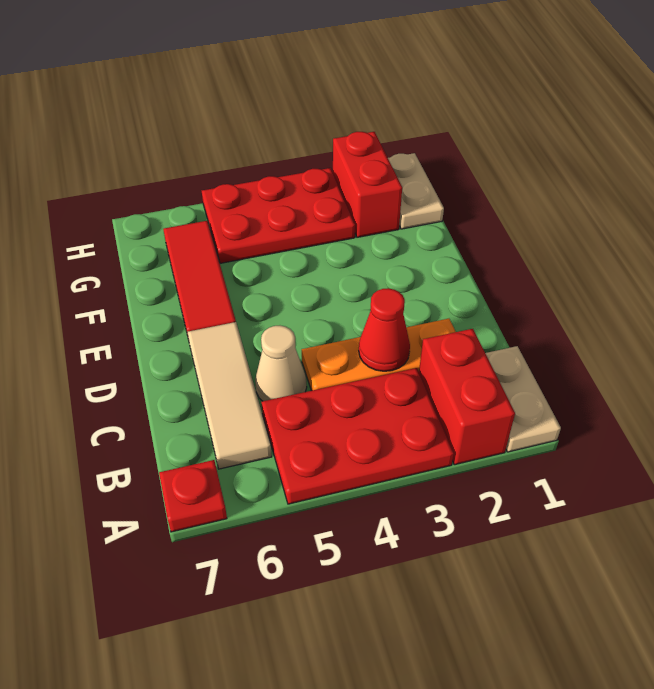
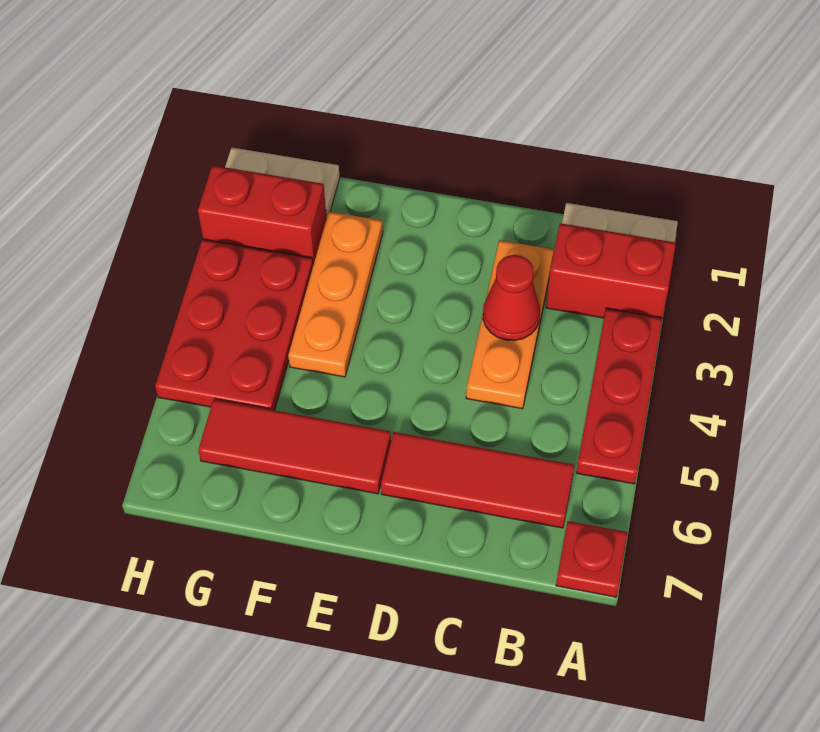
red 2x3 plate [261,368,454,504] -> red 1x3 plate [576,309,662,484]
tan 1x3 tile [187,322,272,469] -> red 1x3 tile [381,432,574,528]
tan 1x1 cone [255,326,307,401] -> none
none -> orange 1x3 plate [288,212,383,377]

